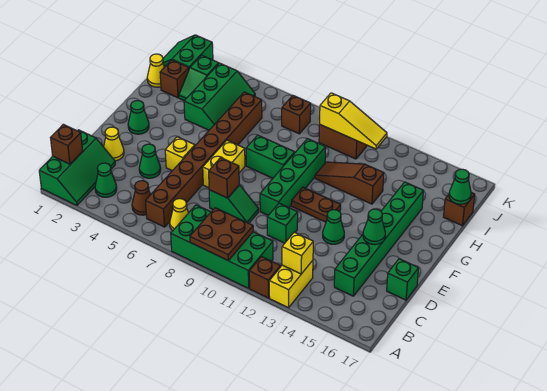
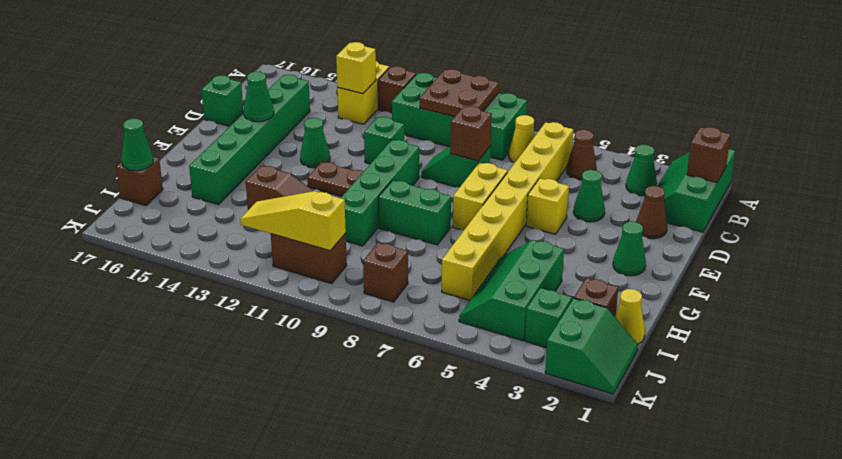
brown 1x8 brick [146,92,262,227] -> yellow 1x8 brick [442,122,573,300]
yellow 1x1 cone [104,127,124,161] -> brown 1x1 cone [636,186,667,239]

